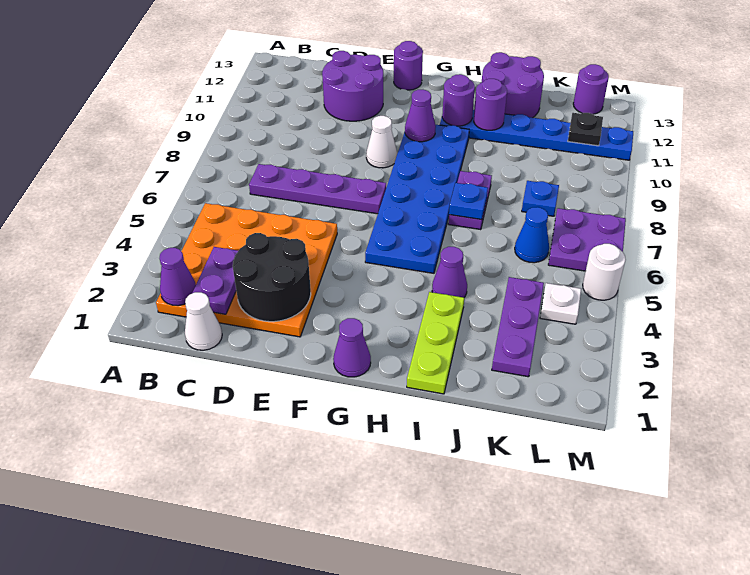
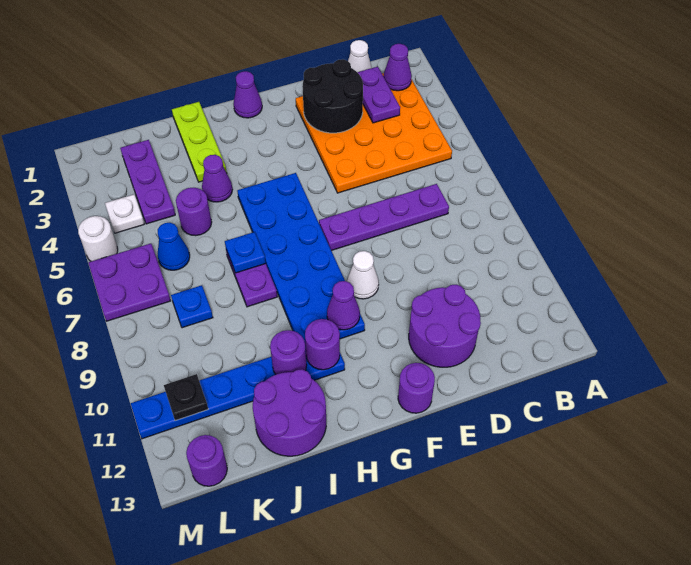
none -> purple 1x1 round brick [176,188,212,236]

